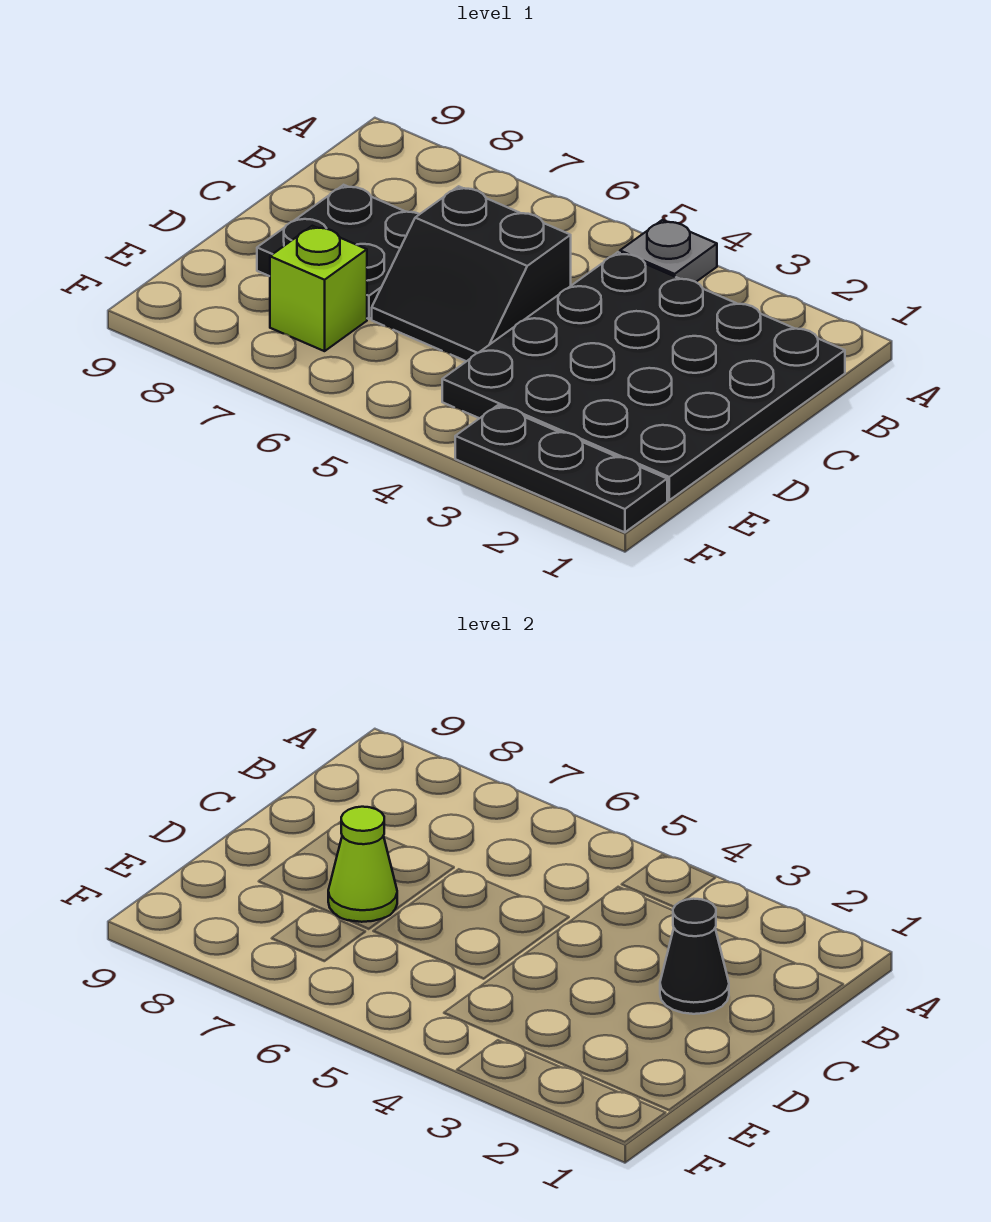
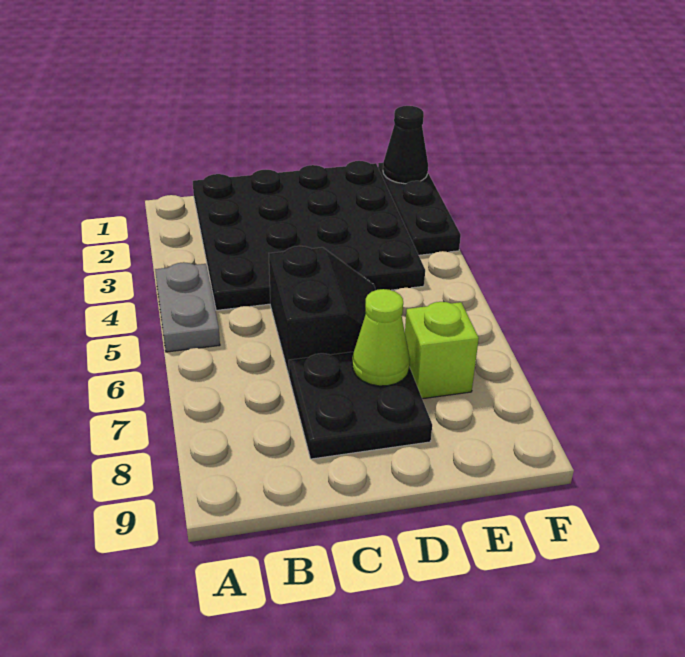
grey 1x1 plate [620,220,717,282] -> grey 1x2 plate [155,262,220,352]
black 1x1 cone [660,899,729,1014] -> black 1x1 cone moved to [383,106,428,184]

